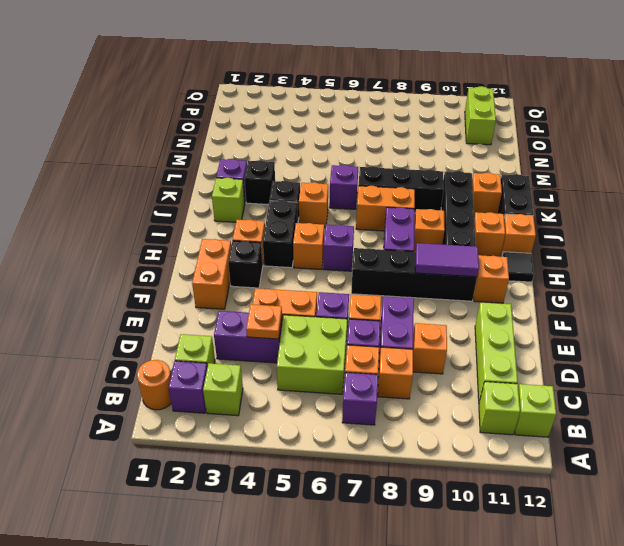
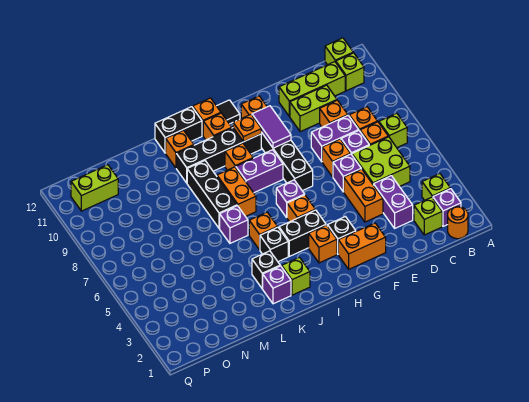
purple 1x1 brick [342,372,378,425] -> lime 1x1 brick [379,113,407,147]
orange 1x1 plate [246,304,282,339] -> orange 1x1 plate moved to [233,115,261,142]
none -> lime 1x2 brick [290,85,337,132]

